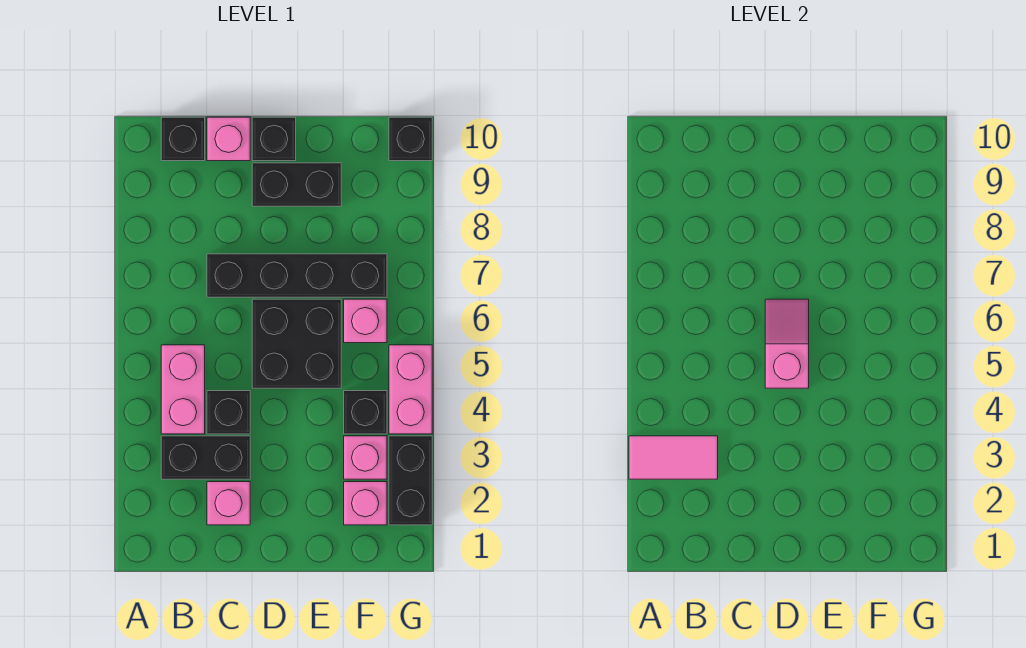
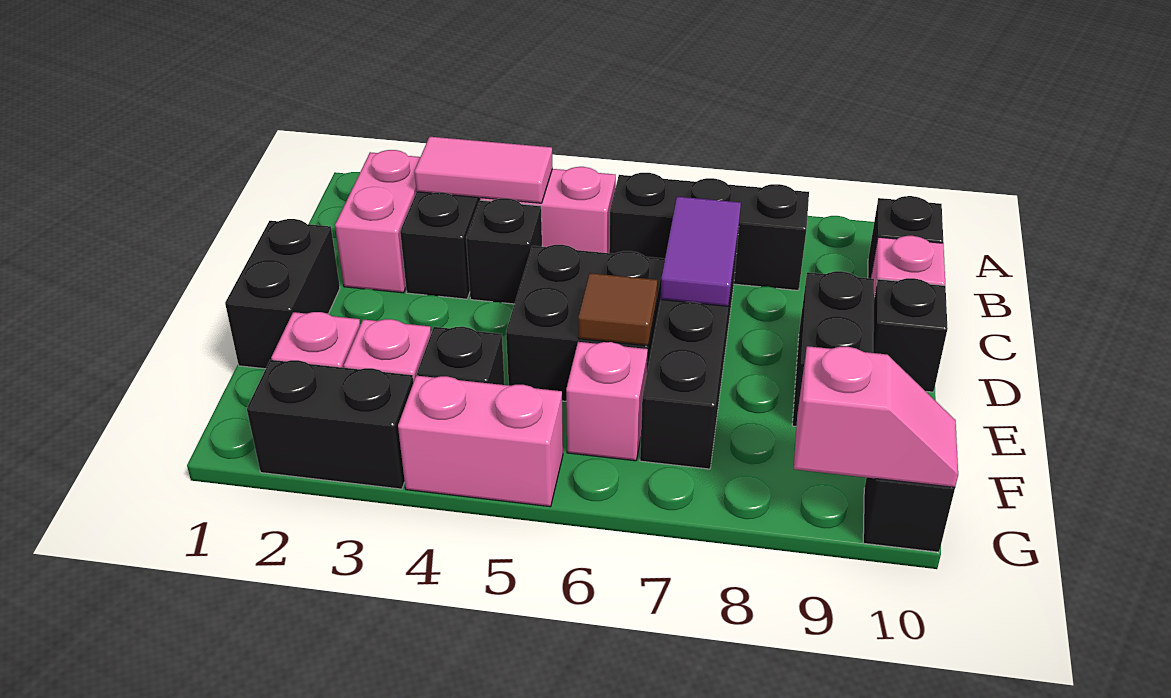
pink 1x2 tile [629,436,718,479] -> pink 1x2 tile turned to [415,137,553,203]
none -> black 1x3 brick [609,173,809,290]
pink 1x1 brick [207,482,250,525] -> pink 1x2 brick [335,150,420,293]
none -> purple 1x2 tile [660,197,741,306]
none -> black 1x2 brick [225,219,340,369]
pink 1x2 slope [765,299,809,388] -> pink 1x2 slope moved to [794,346,958,487]
none -> brown 1x1 tile [578,273,657,346]

